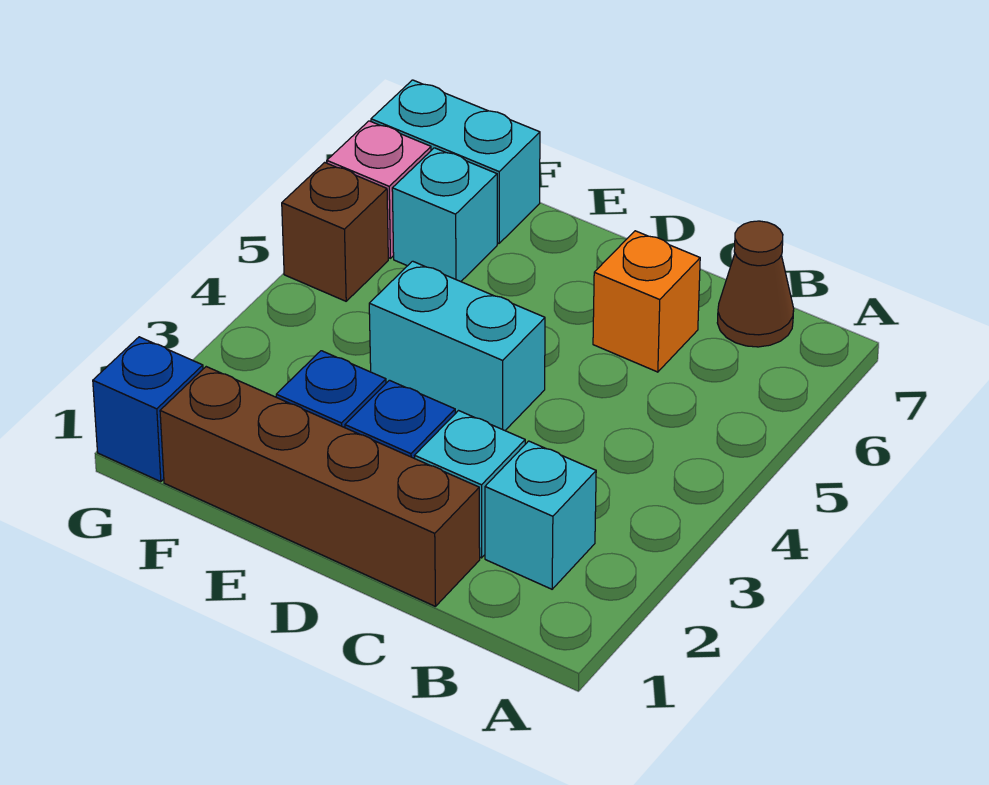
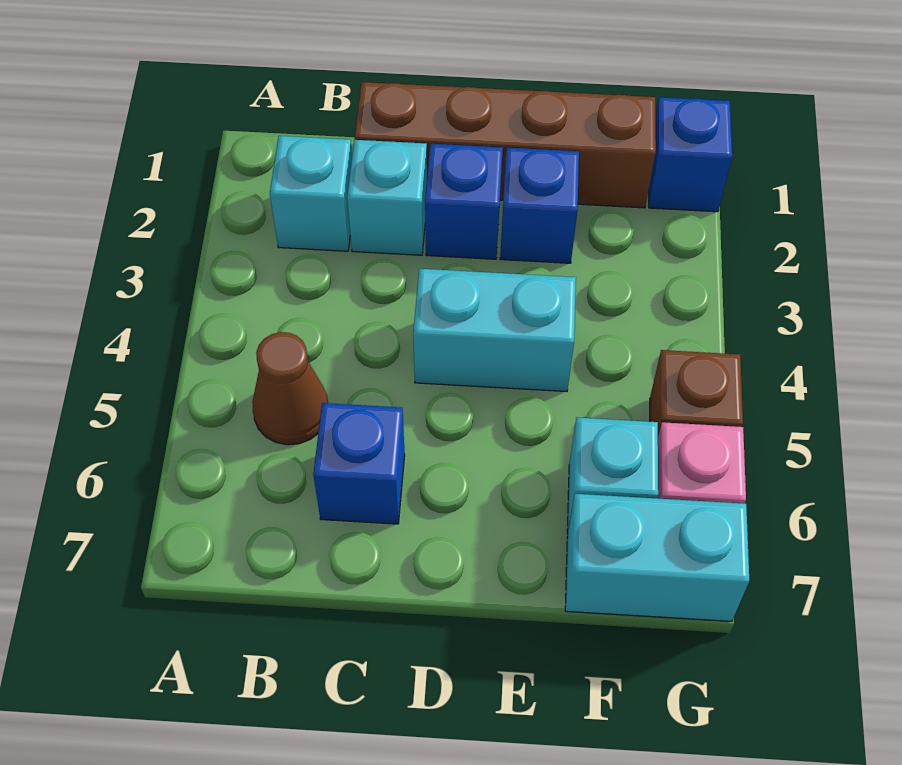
brown 1x1 cone [717,221,794,347] -> brown 1x1 cone moved to [252,332,328,445]
orange 1x1 brick [593,231,700,372] -> blue 1x1 brick [313,403,405,524]

